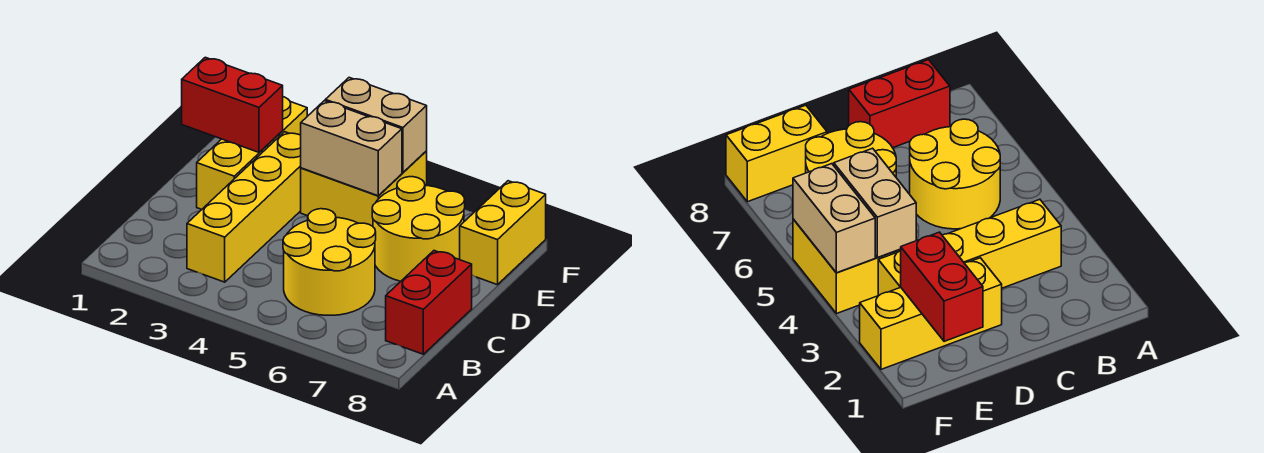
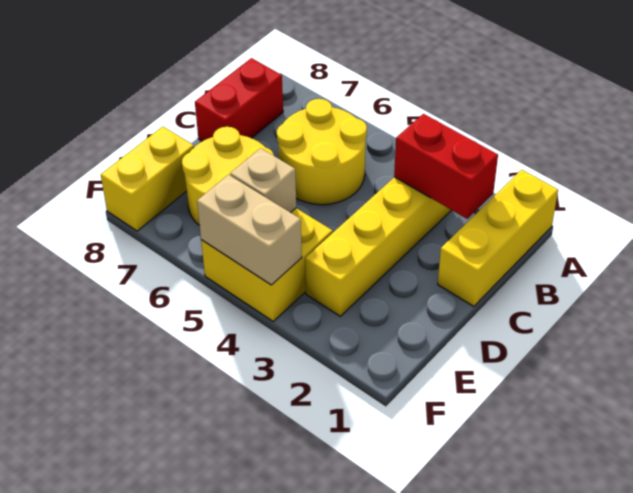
yellow 1x3 brick [197,97,307,209] -> yellow 1x3 brick moved to [438,170,558,306]
red 1x2 brick [182,57,283,152] -> red 1x2 brick moved to [394,114,498,219]
tan 1x2 brick [301,101,402,196] -> tan 1x1 brick [230,148,296,213]

